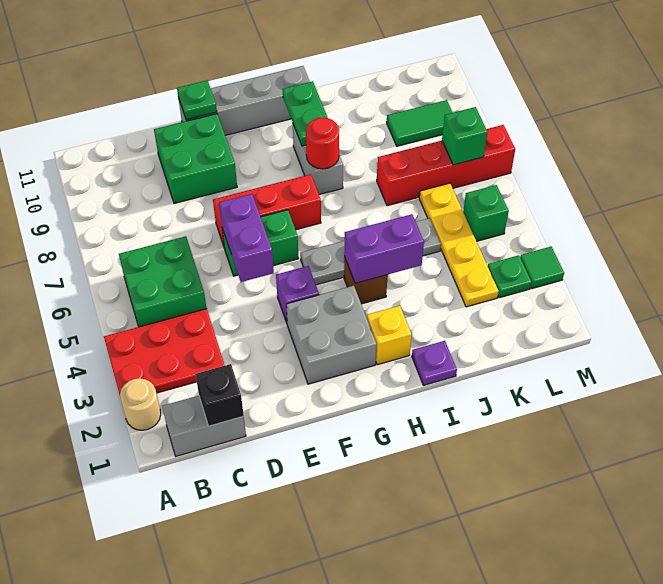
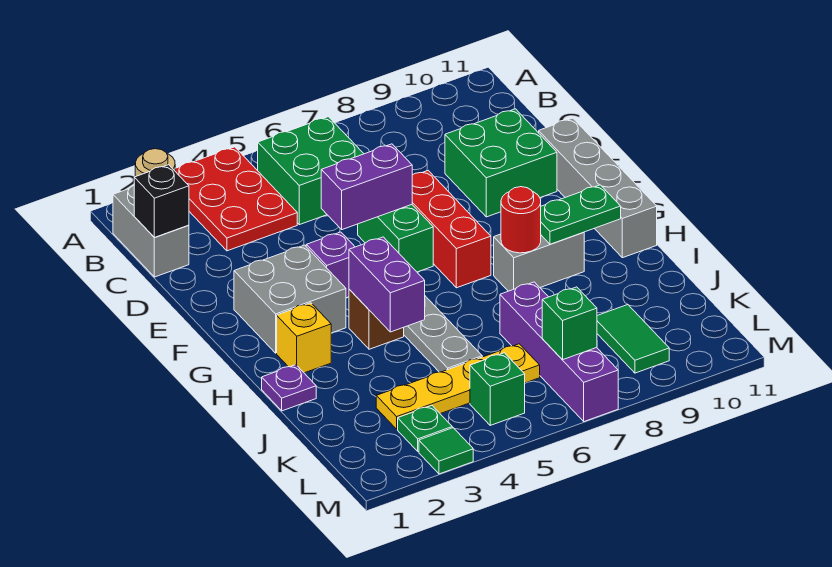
green 1x1 plate [177,80,217,120] -> none
red 1x4 brick [377,125,515,206] -> purple 1x4 brick [500,282,618,422]

